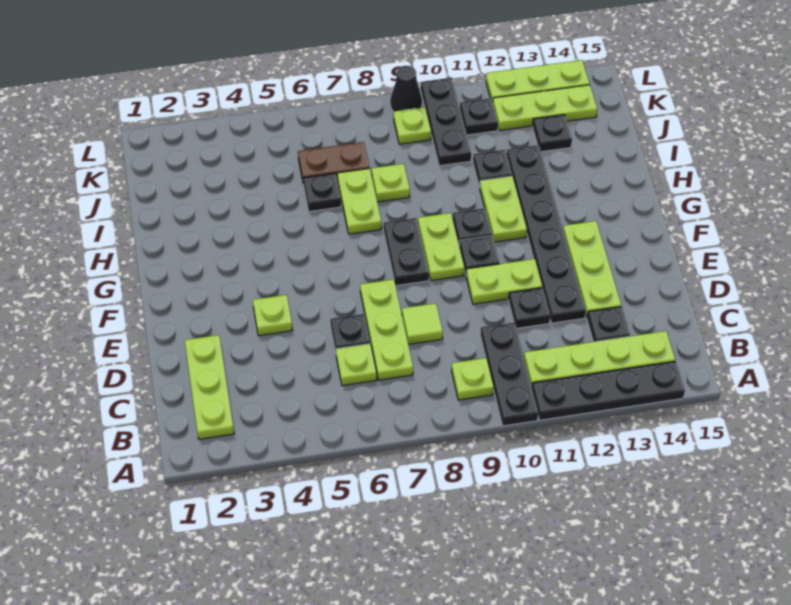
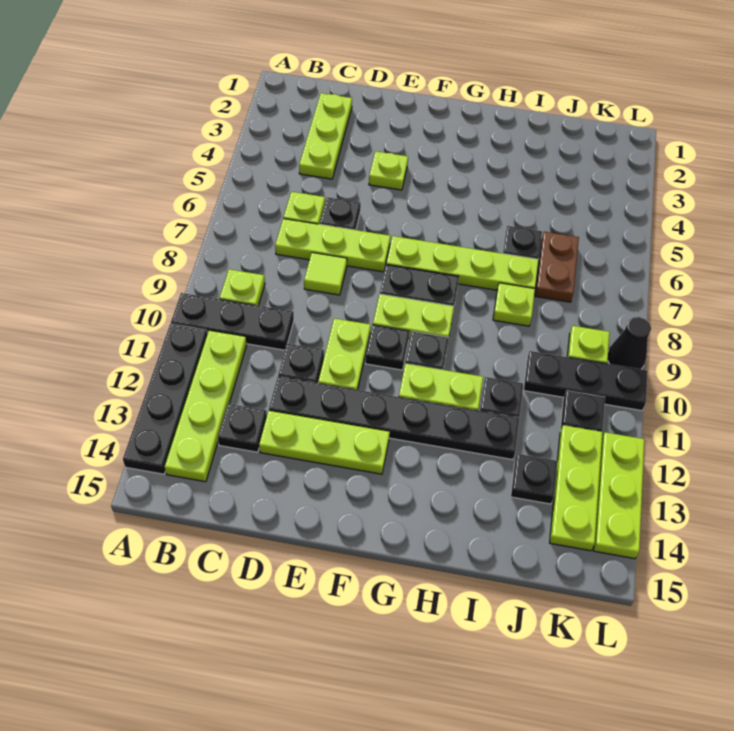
lime 1x3 plate [185,335,234,439] -> lime 1x3 plate turned to [299,93,352,179]
lime 1x2 plate [337,168,382,234] -> lime 1x4 plate [386,236,539,290]

